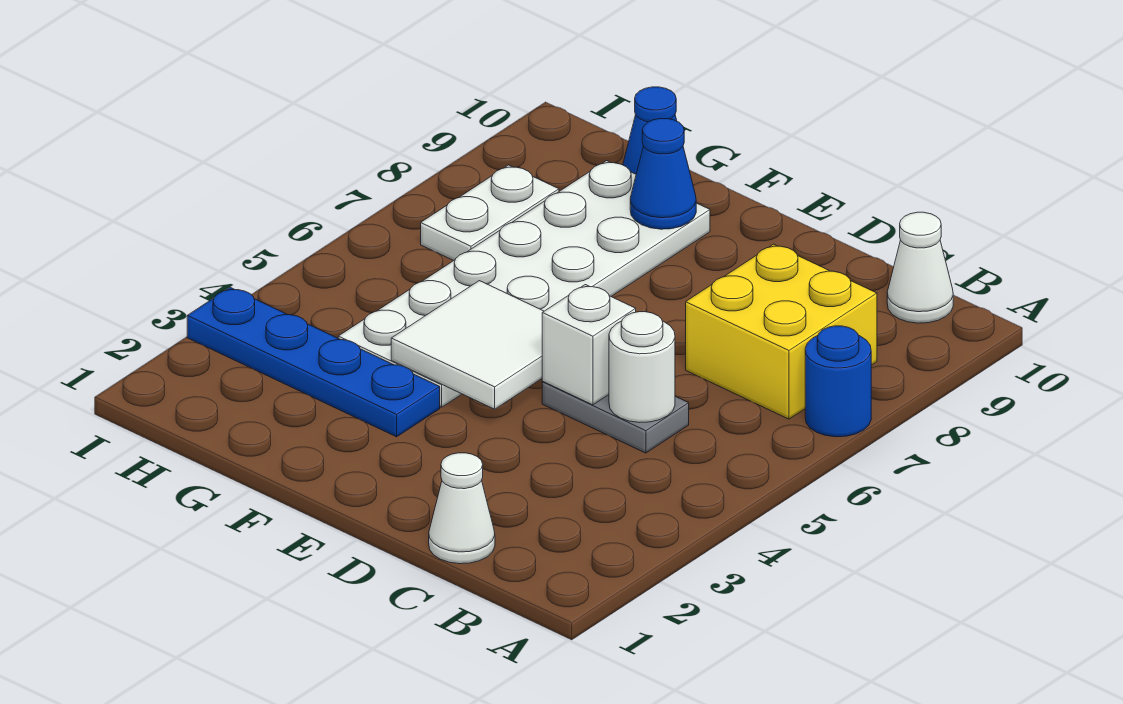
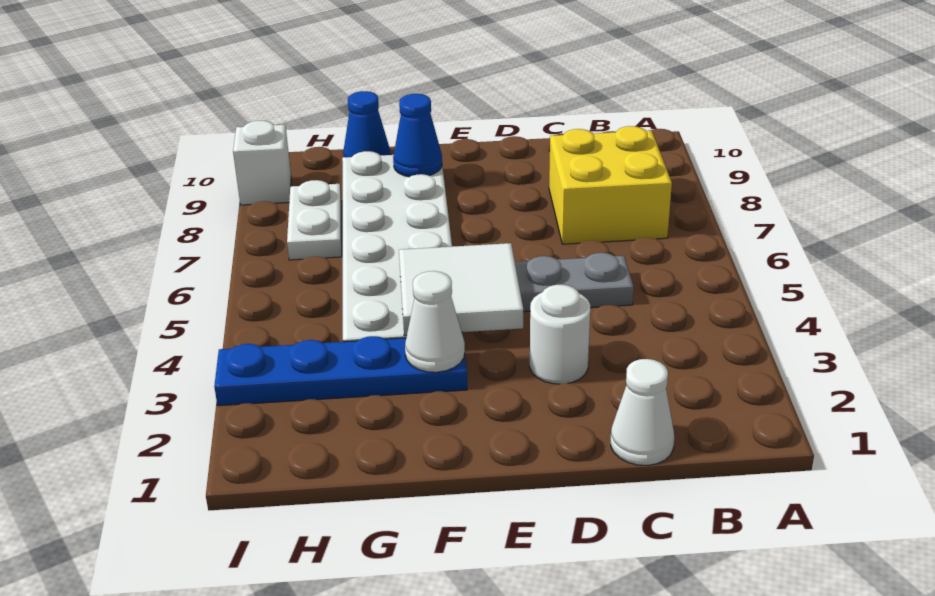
blue 1x1 round brick [805,326,871,437] -> none
white 1x1 cone [887,212,953,323] -> white 1x1 cone moved to [405,271,465,372]
white 1x1 round brick [609,312,675,423] -> white 1x1 round brick moved to [530,285,590,384]
white 1x1 brick [542,285,636,405] -> white 1x1 brick moved to [233,120,291,205]

